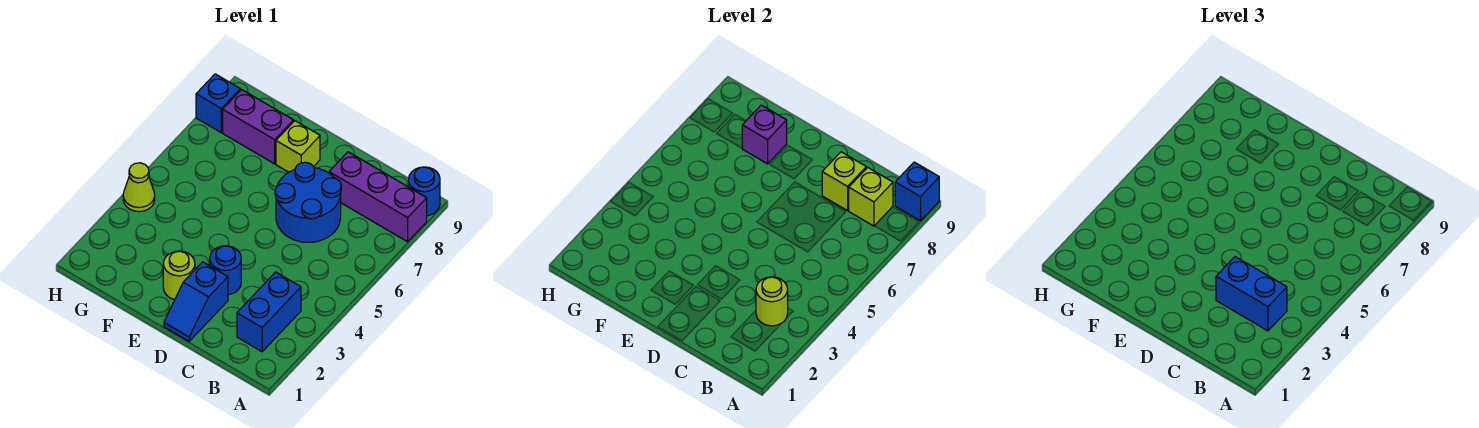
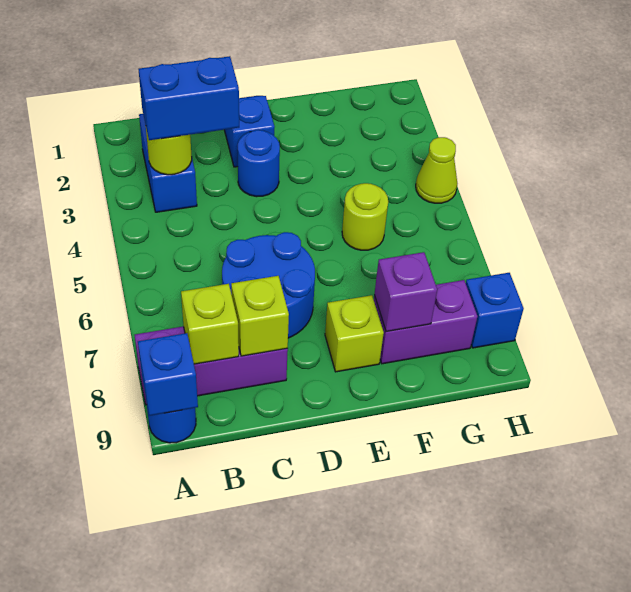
lime 1x1 round brick [163,251,195,300] -> lime 1x1 round brick moved to [342,183,388,250]

